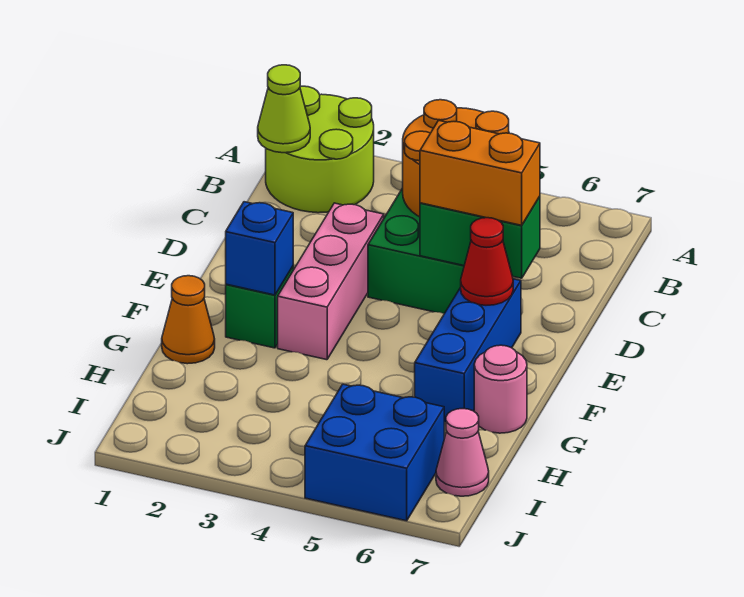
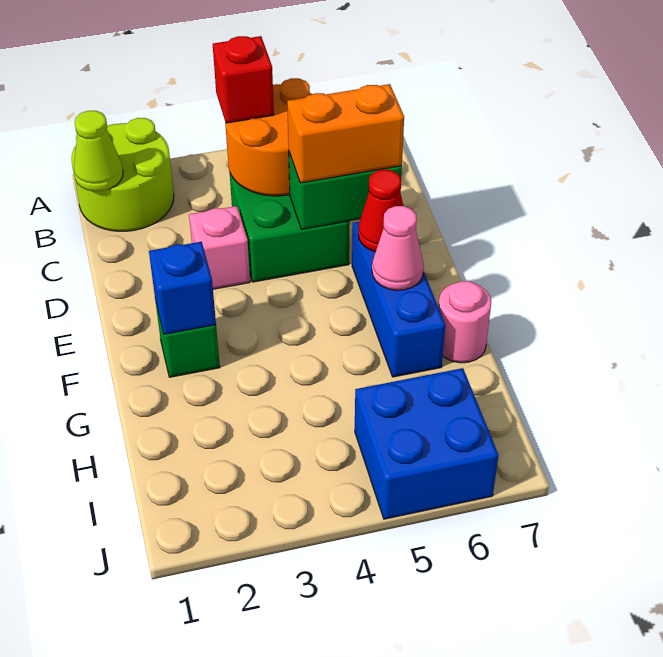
none -> red 1x1 brick [213,36,274,123]
pink 1x3 brick [278,203,384,360] -> pink 1x1 brick [189,206,250,289]
orange 1x1 cone [162,276,215,364] -> none
pink 1x1 cone [436,409,489,496] -> pink 1x1 cone moved to [372,206,424,290]

